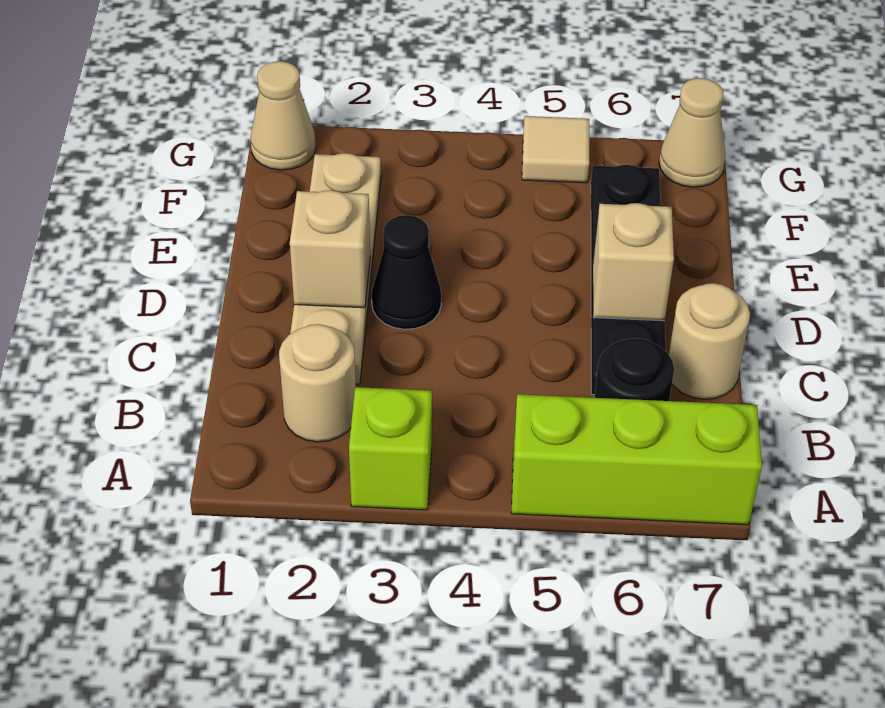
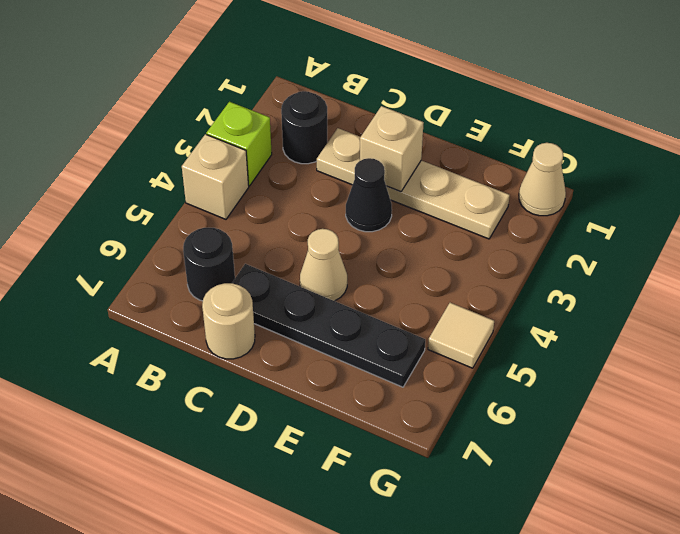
lime 1x3 brick [511,394,762,525] -> none
tan 1x1 round brick [279,324,356,442] -> black 1x1 round brick [281,91,327,164]
tan 1x1 brick [593,203,674,321] -> tan 1x1 brick moved to [182,134,249,219]
tan 1x1 cone [659,78,726,187] -> tan 1x1 cone moved to [300,229,347,301]

